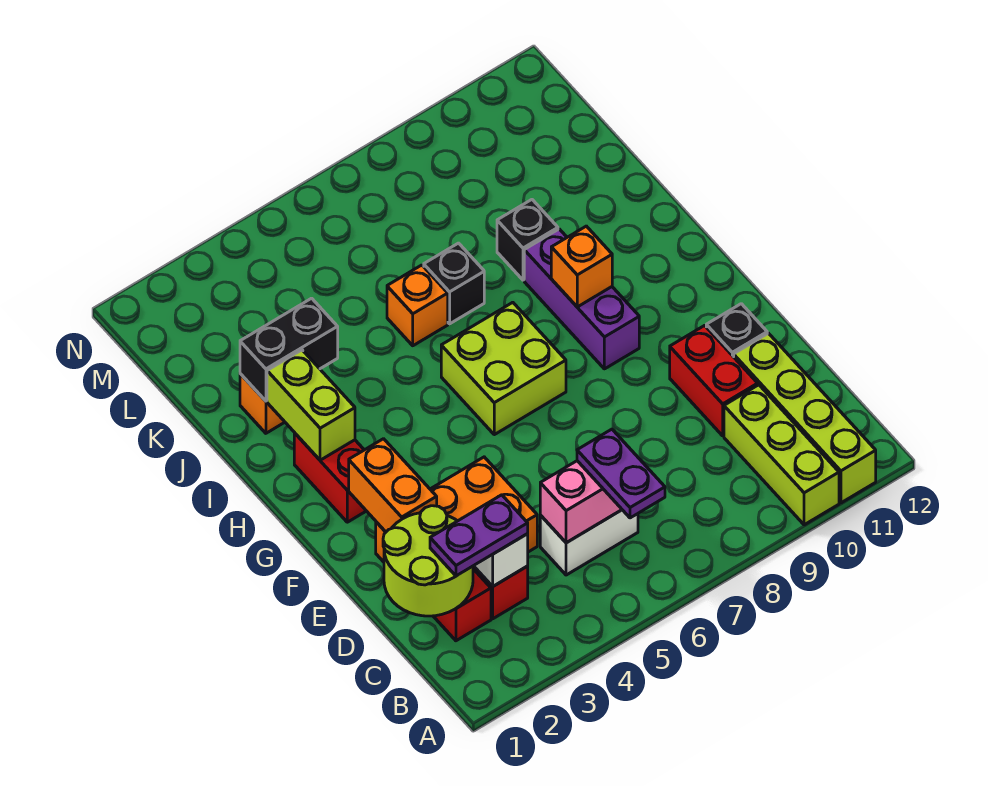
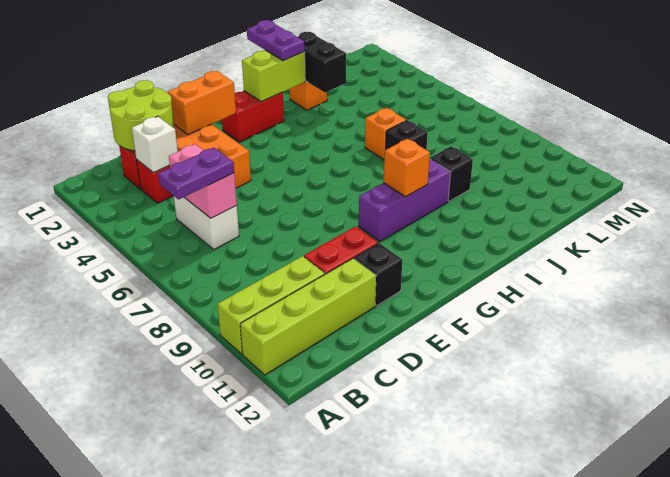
purple 1x2 plate [430,495,528,576] -> purple 1x2 plate moved to [247,20,305,61]
lime 2x2 brick [441,302,566,435] -> none

